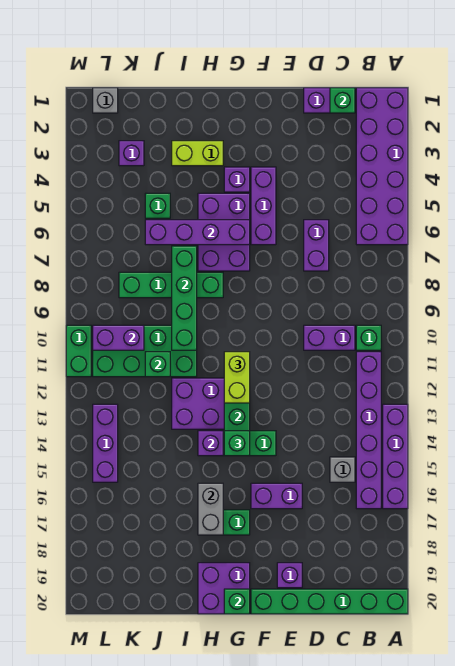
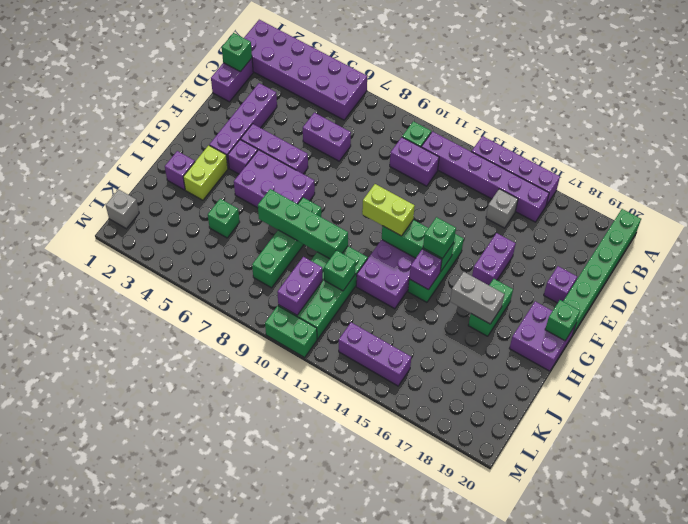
purple 1x2 brick [304,325,355,350] -> purple 1x2 brick turned to [390,137,439,186]
purple 1x4 brick [145,220,250,245] -> purple 1x4 brick moved to [209,83,277,168]
purple 1x1 brick [119,141,144,166] -> purple 1x1 brick moved to [165,151,195,190]

